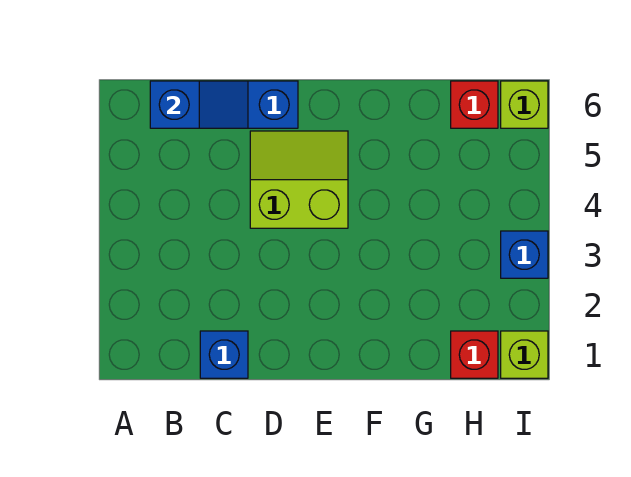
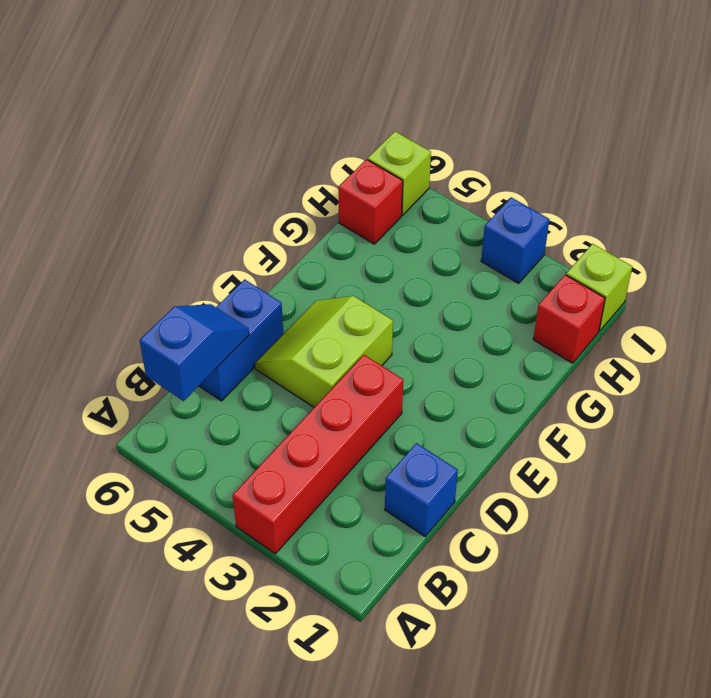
none -> red 1x4 brick [233,355,403,554]

